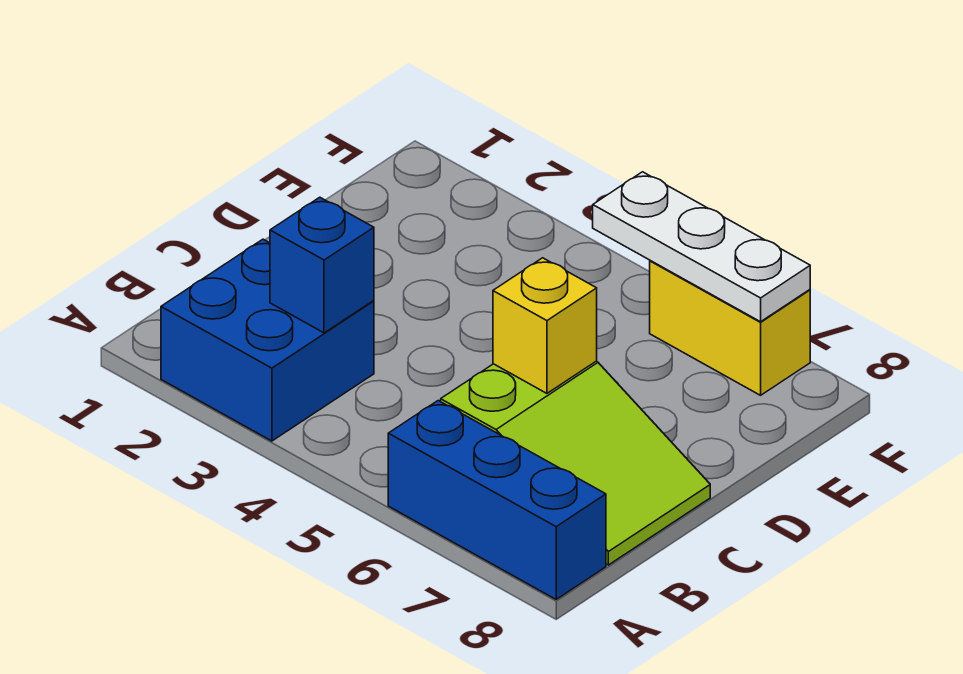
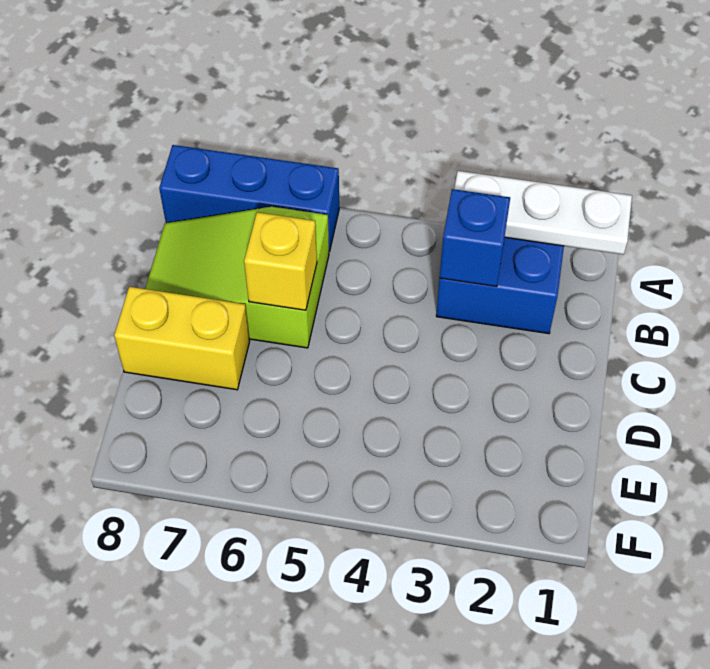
white 1x3 plate [593,172,810,322] -> white 1x3 plate moved to [454,171,632,255]
yellow 1x2 brick [650,261,810,395] -> yellow 1x2 brick moved to [114,287,250,390]

